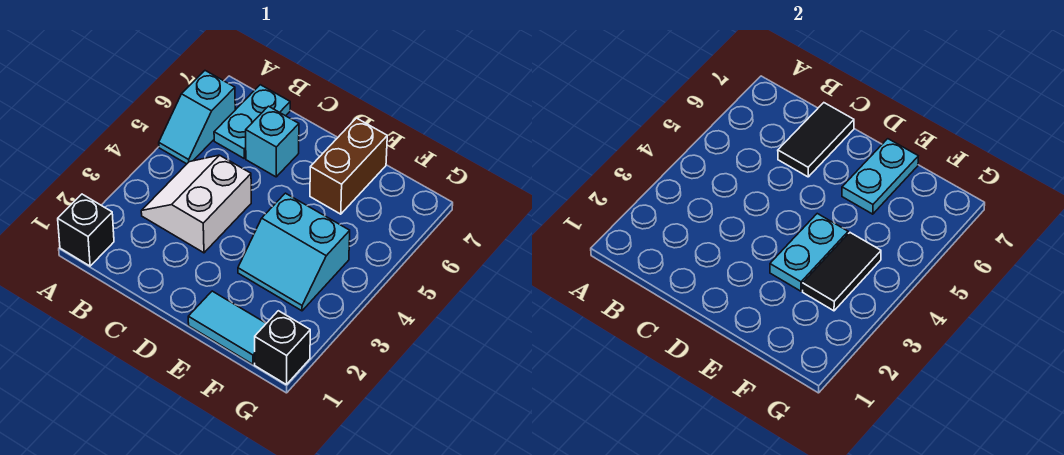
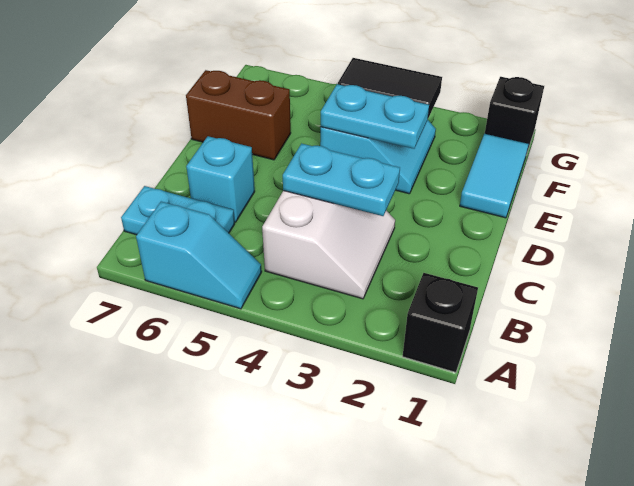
white 2x2 slope [141,155,251,253] -> white 2x2 slope turned to [262,191,395,299]
black 1x2 tile [778,103,854,177] -> none
cyan 1x2 plate [842,139,918,214] -> cyan 1x2 plate moved to [283,144,400,216]

